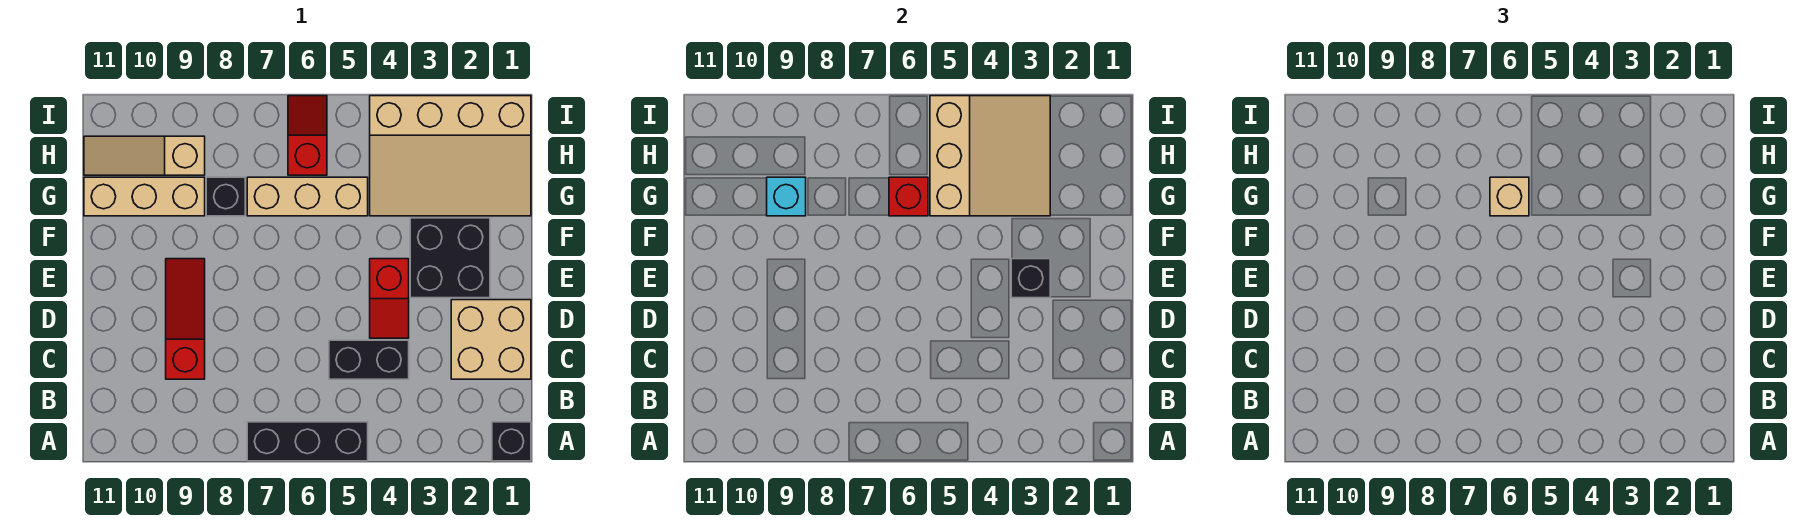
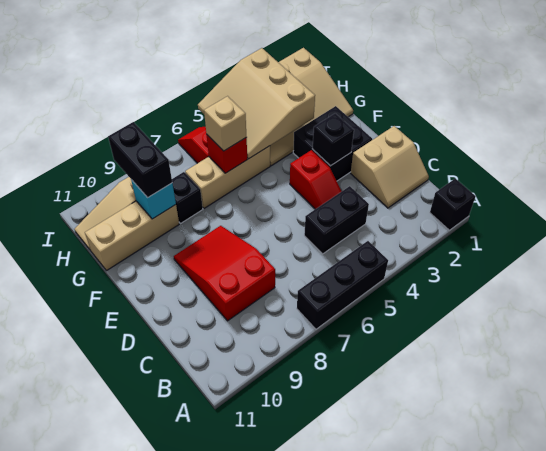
tan 2x2 brick [451,300,531,379] -> tan 2x2 slope [351,126,429,208]
red 1x3 slope [166,259,205,379] -> red 2x3 slope [174,226,275,321]
tan 3x3 slope [930,96,1050,216] -> tan 3x3 slope turned to [198,48,315,159]
none -> black 1x2 brick [108,122,172,198]

